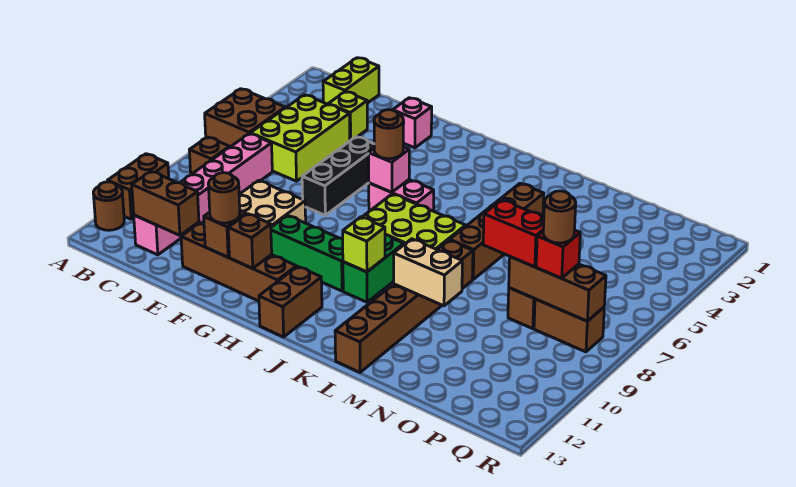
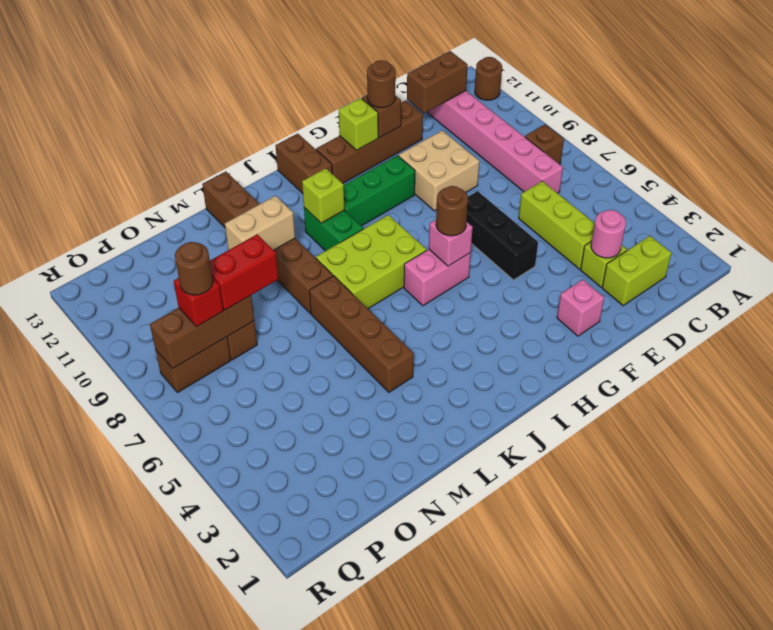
brown 2x2 brick [205,89,285,147] -> none
brown 1x2 brick [108,154,169,219] -> none
lime 1x2 brick [323,58,379,104] -> lime 1x2 brick turned to [602,236,671,306]
lime 2x3 brick [250,95,350,181] -> lime 1x3 brick [519,181,595,269]
none -> pink 1x1 round brick [591,210,626,258]
brown 1x1 brick [228,214,272,268] -> lime 1x1 brick [339,98,378,150]

